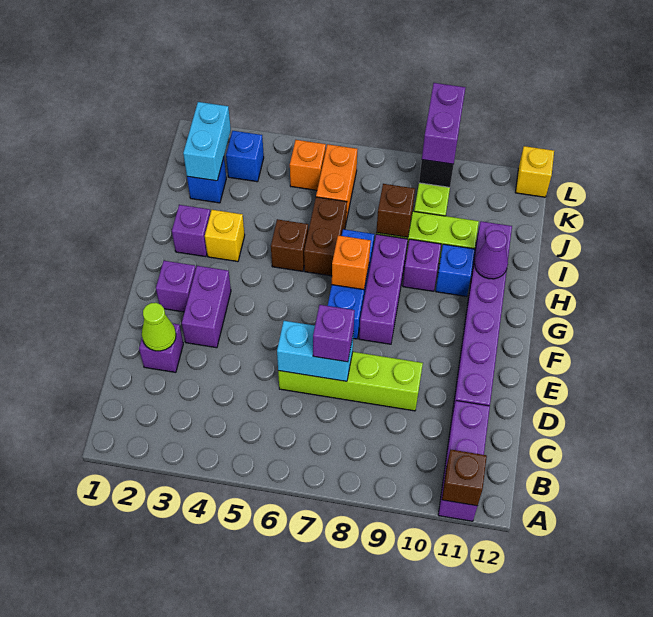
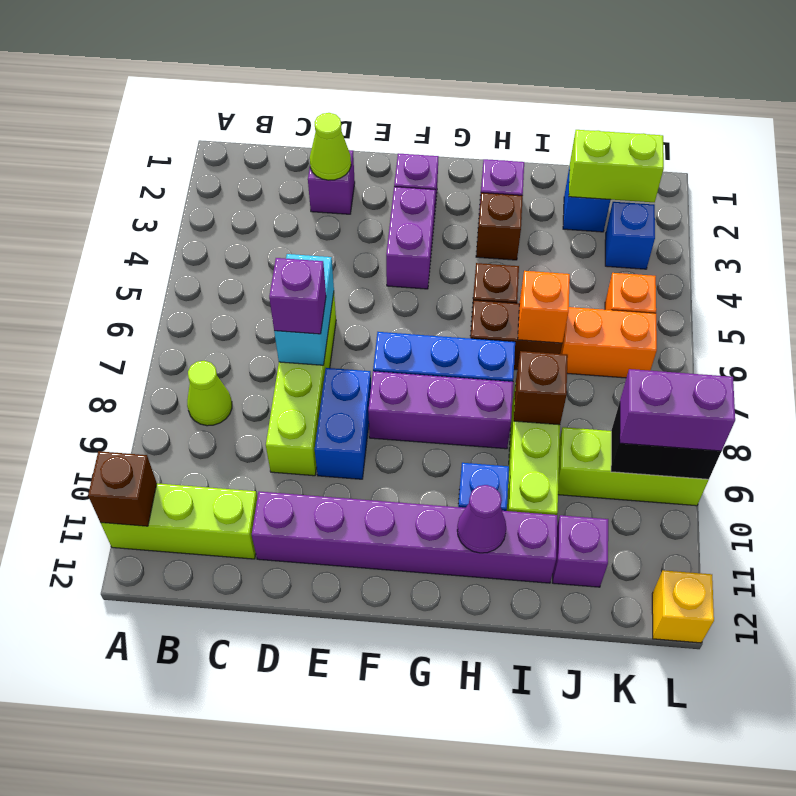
purple 1x3 brick [438,401,490,521] -> lime 1x3 brick [101,483,257,559]
none -> lime 1x1 cone [187,361,232,426]
purple 1x2 brick [182,266,231,348] -> purple 1x2 brick turned to [386,187,435,289]
none -> blue 1x2 brick [315,368,371,479]
orange 1x1 brick [332,235,371,290] -> orange 1x1 brick moved to [518,271,570,343]
yellow 1x1 brick [205,210,245,262] -> brown 1x1 brick [476,193,523,260]
purple 1x1 brick [403,239,441,291] -> purple 1x1 brick moved to [553,515,608,587]
cyan 1x2 brick [183,102,231,181] -> lime 1x2 brick [569,130,664,202]

